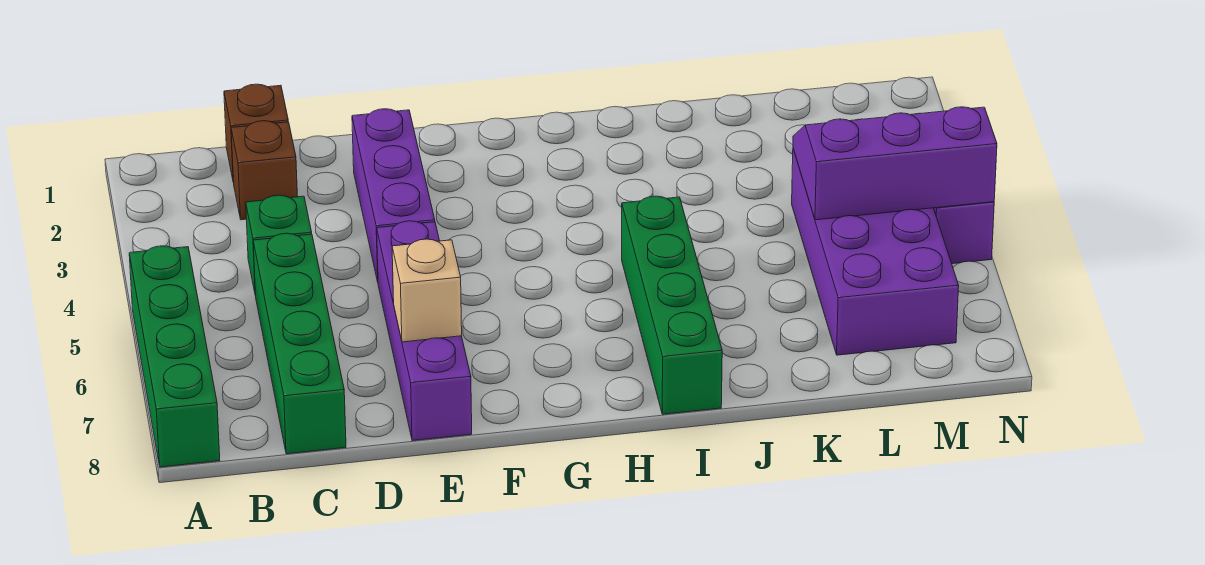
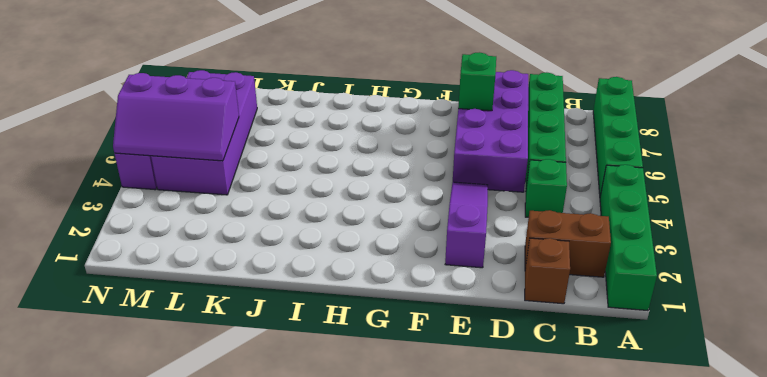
brown 1x1 brick [231,121,297,220] -> brown 1x2 brick [525,210,611,277]
purple 1x3 brick [352,109,435,282] -> purple 1x3 slope [445,182,488,268]
purple 1x4 brick [377,221,472,441] -> purple 2x4 brick [453,70,528,192]
tan 1x1 brick [392,239,462,342] -> green 1x1 brick [458,52,496,111]
green 1x4 brick [622,196,722,414] -> green 1x4 brick moved to [600,165,657,311]

